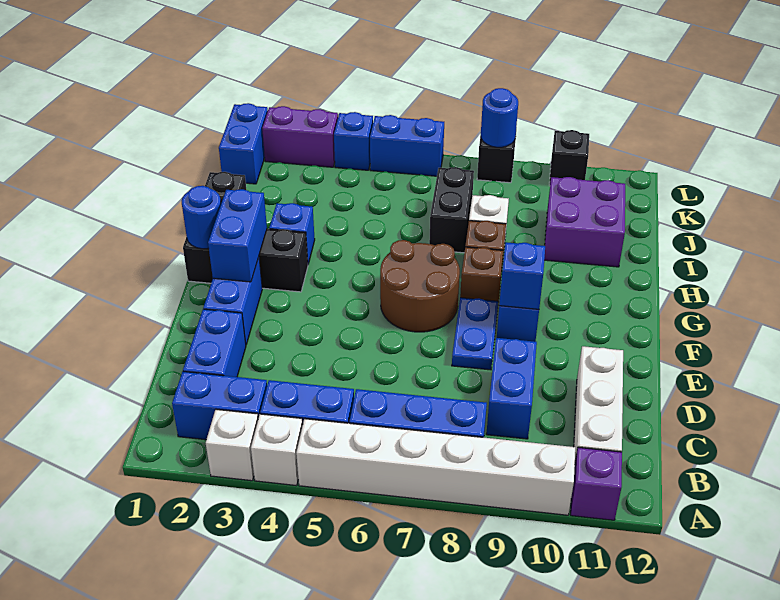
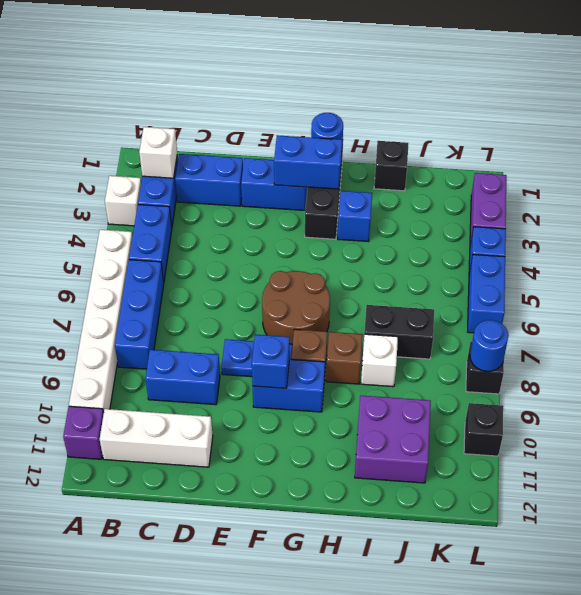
white 1x1 brick [251,414,303,486] -> white 1x1 brick moved to [139,127,177,178]
blue 1x2 brick [219,103,268,184] -> none

